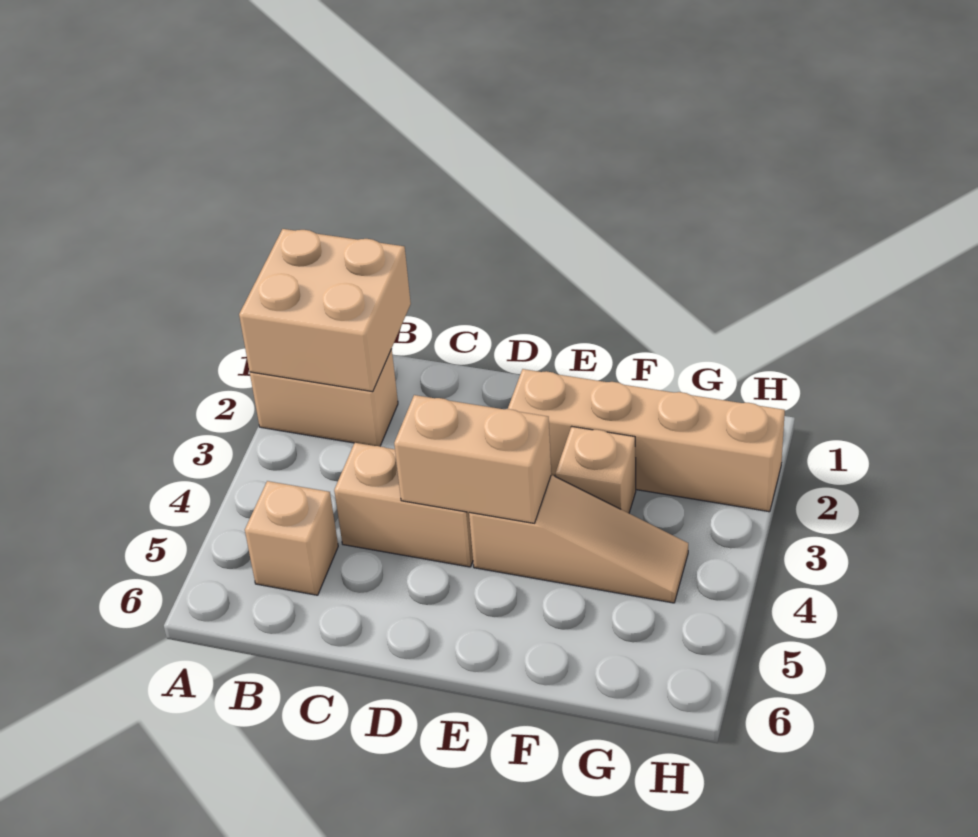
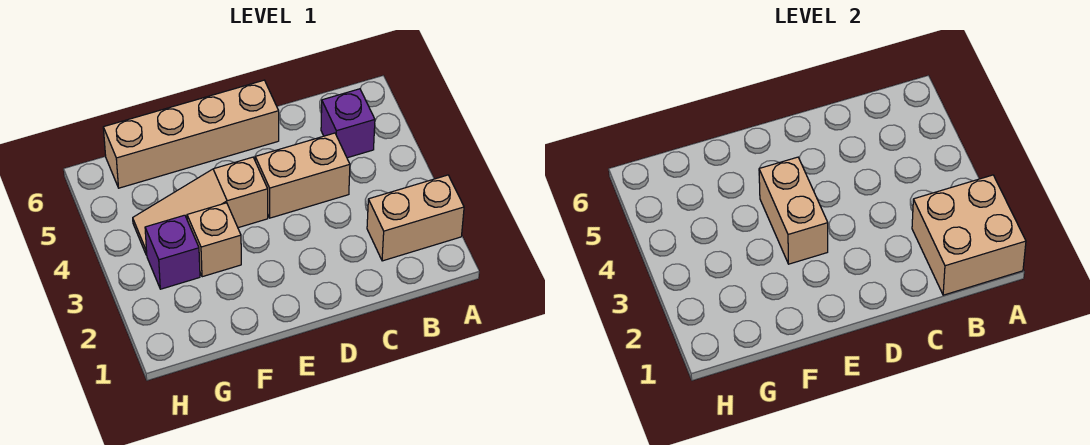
tan 1x1 brick [245,481,338,595] -> purple 1x1 brick [321,89,375,158]
tan 1x2 brick [394,395,551,523] -> tan 1x2 brick turned to [759,157,828,264]
tan 1x4 brick [508,369,785,512] -> tan 1x4 brick moved to [103,80,279,188]
none -> purple 1x1 brick [145,215,200,289]

